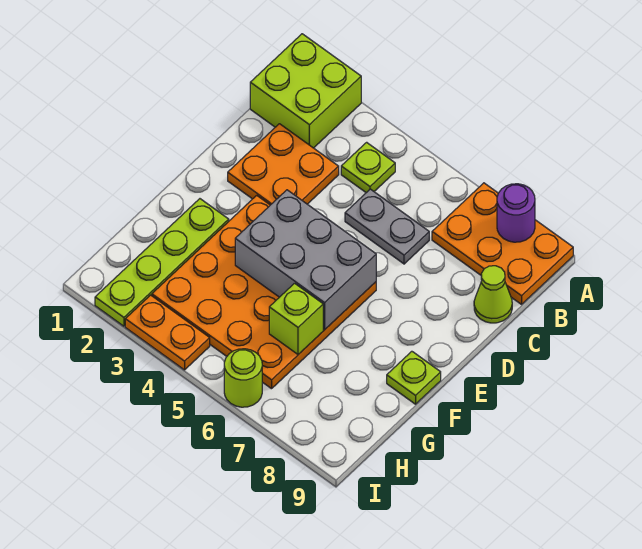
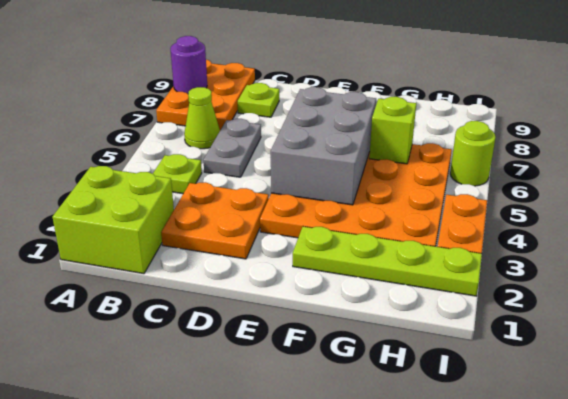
lime 1x1 cone [474,266,512,323] -> lime 1x1 cone moved to [184,87,220,149]
lime 1x1 plate [387,351,441,404] -> lime 1x1 plate moved to [238,83,279,117]

